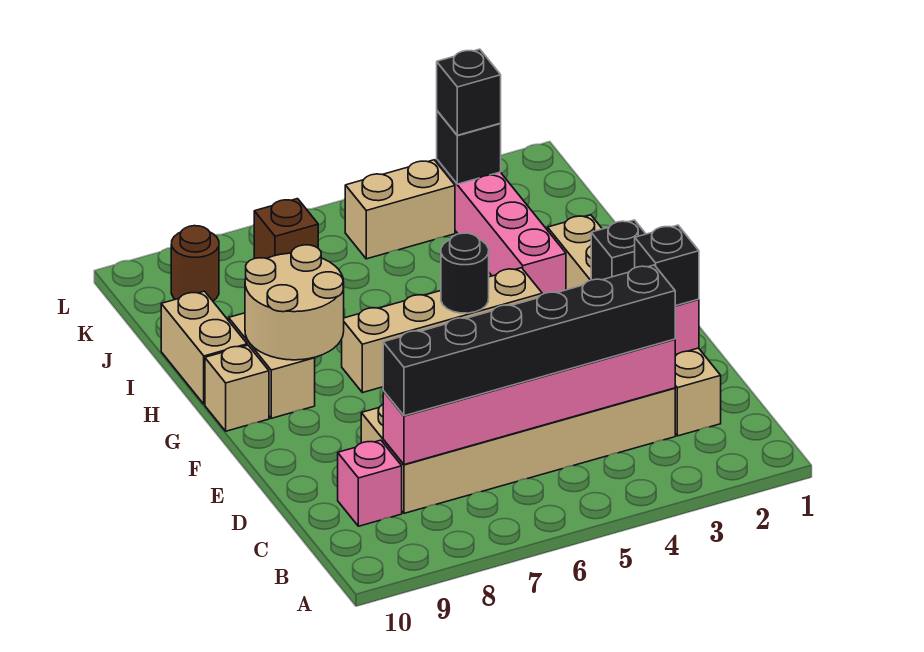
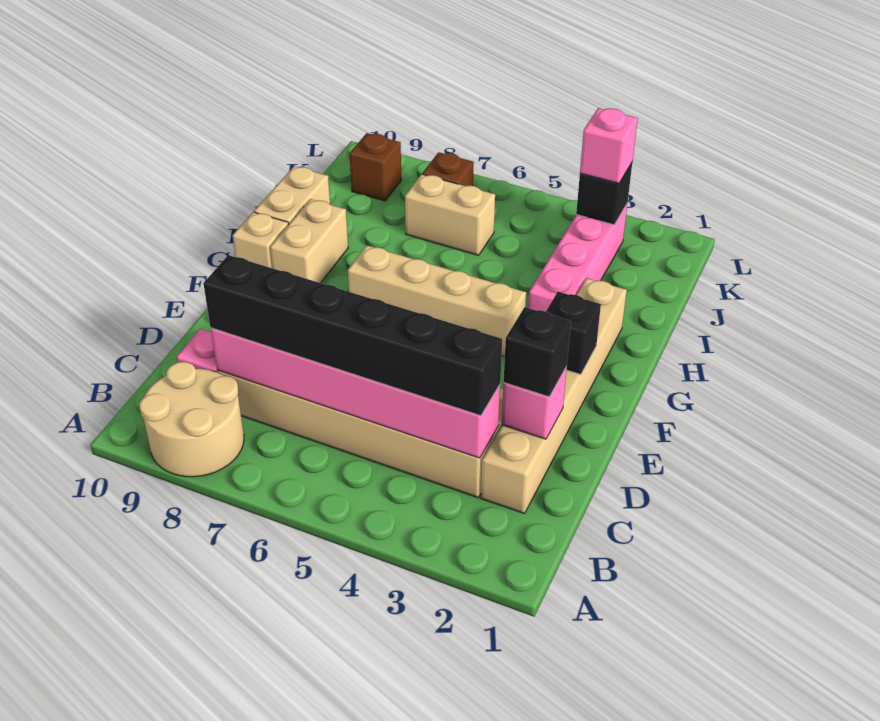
black 1x1 round brick [441,233,489,313] -> none
tan 2x2 round brick [245,245,344,360] -> tan 2x2 round brick moved to [139,362,244,477]
black 1x1 brick [437,49,501,135] -> pink 1x1 brick [580,108,638,183]
tan 1x2 brick [345,160,455,259] -> tan 1x2 brick moved to [405,174,495,255]
brown 1x1 round brick [171,226,219,301] -> brown 1x1 brick [350,133,401,201]

